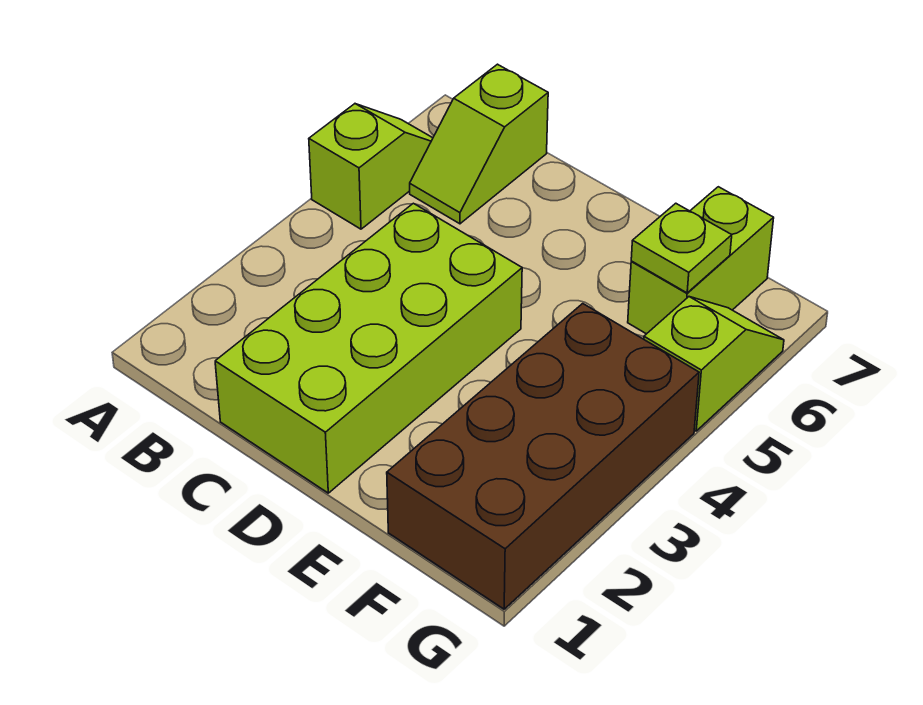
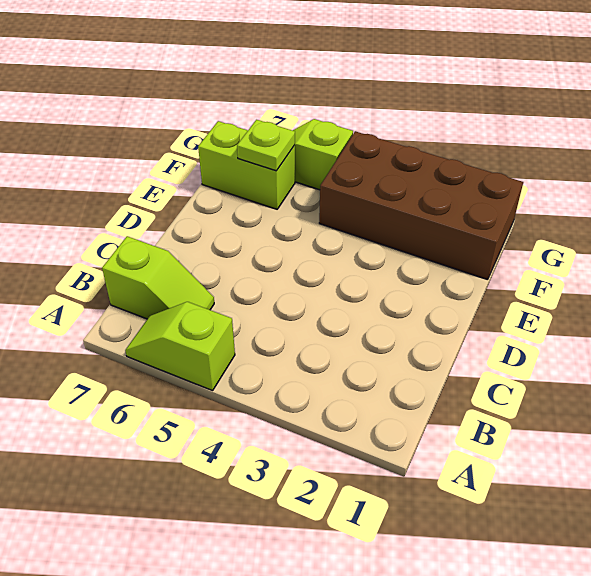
lime 2x4 brick [215,203,522,493] -> none

